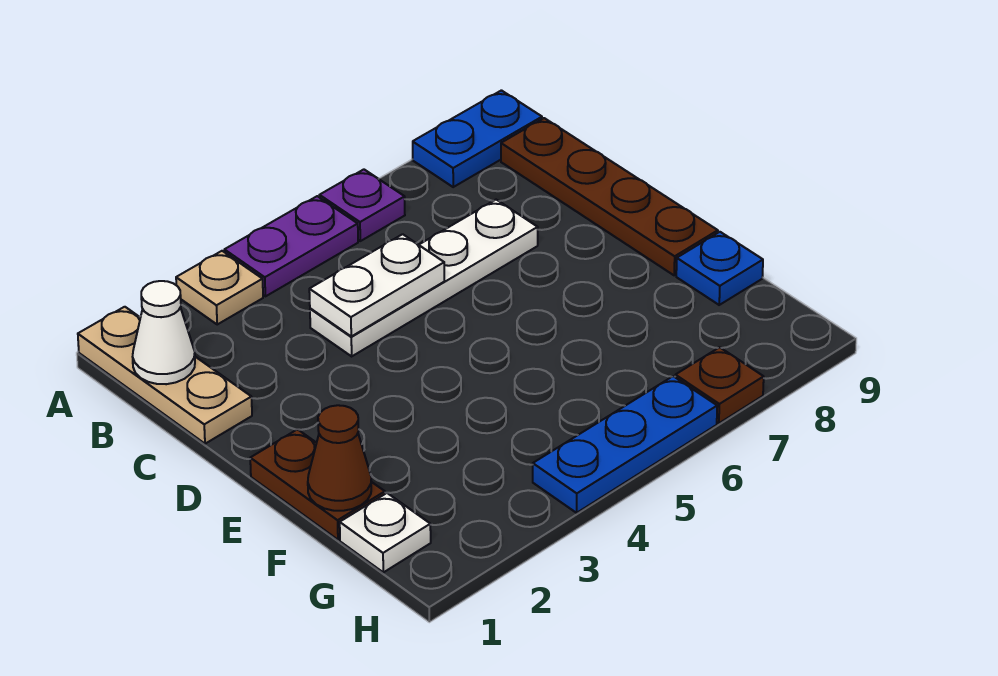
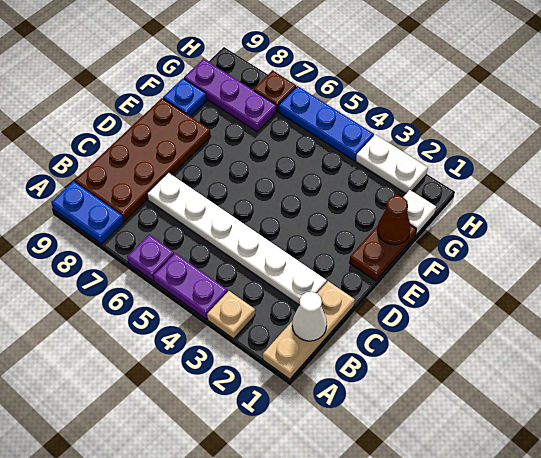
brown 1x4 plate [501,118,718,275] -> brown 2x4 plate [75,98,211,221]
white 1x4 plate [310,200,538,356] -> white 1x6 plate [147,173,327,305]
white 1x2 plate [309,234,444,336] -> white 1x2 plate moved to [356,135,428,193]
none -> purple 1x3 plate [184,59,277,132]

